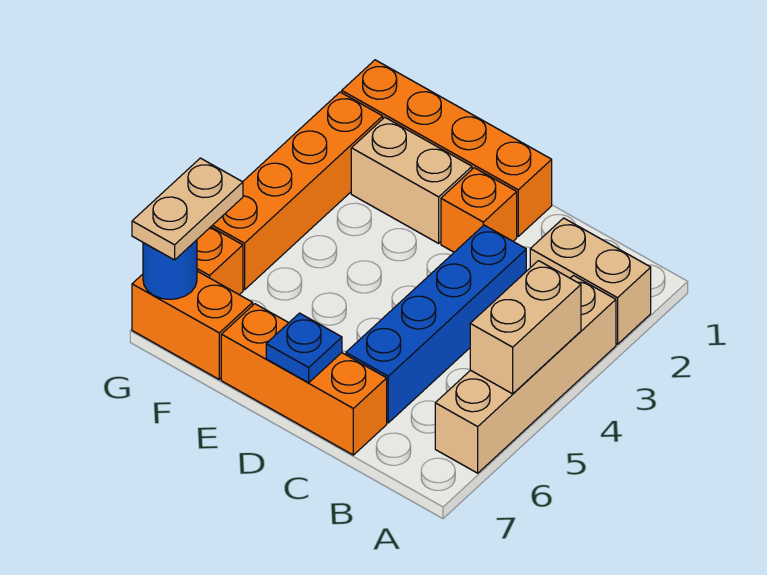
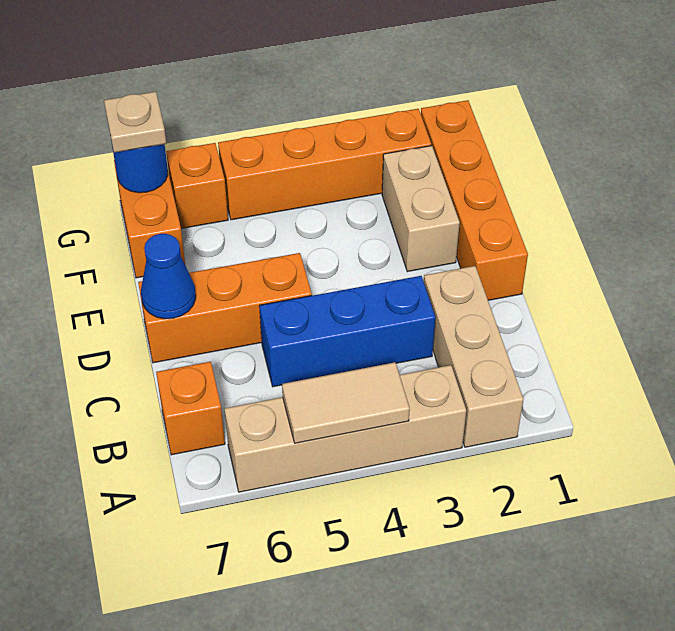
tan 1x2 brick [530,218,651,344] -> tan 1x3 brick [424,266,524,447]
tan 1x2 brick [470,261,581,394] -> tan 1x2 tile [282,362,410,443]
blue 1x4 brick [346,225,526,423] -> blue 1x3 brick [259,276,435,387]
orange 1x3 brick [221,304,387,455] -> orange 1x3 brick turned to [138,253,312,363]
orange 1x1 brick [441,168,517,252] -> orange 1x1 brick moved to [156,362,225,455]
blue 1x1 plate [266,313,342,383] -> blue 1x1 cone [141,234,196,319]
tan 1x2 plate [132,158,243,260] -> tan 1x1 plate [104,92,166,153]

